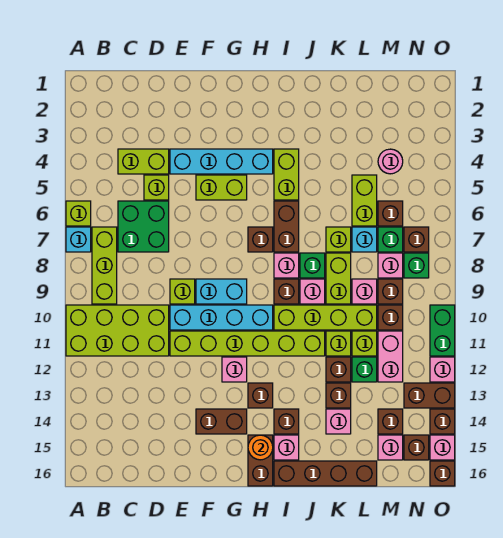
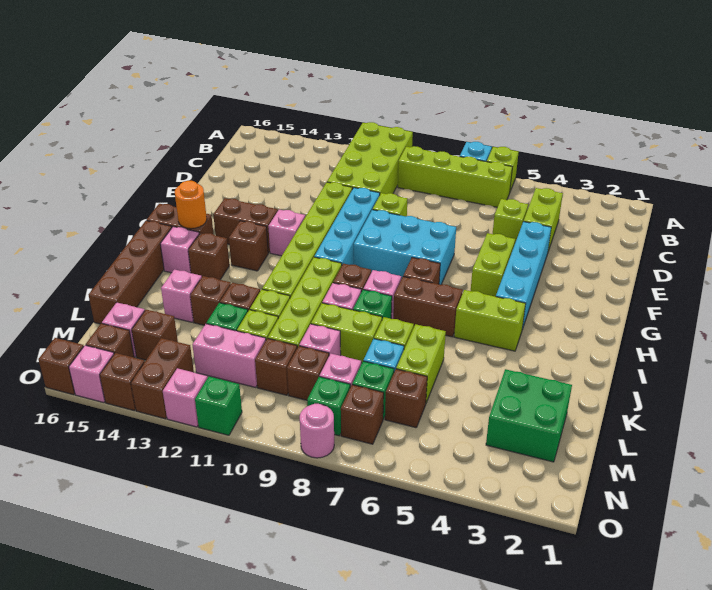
lime 1x3 brick [92,227,117,304] -> lime 1x4 brick [398,146,512,207]
green 2x2 brick [118,201,169,252] -> green 2x2 brick moved to [486,369,572,462]
cyan 1x2 brick [196,279,247,304] -> cyan 2x3 brick [354,210,456,285]
brown 1x2 brick [196,409,247,434] -> brown 1x2 brick turned to [213,198,278,253]
lime 1x2 brick [352,175,377,226] -> lime 1x2 brick turned to [396,324,446,402]
pink 1x1 round brick [378,149,403,174] -> pink 1x1 round brick moved to [300,404,334,458]
green 1x2 brick [430,305,455,356] -> green 1x1 brick [195,376,242,435]

